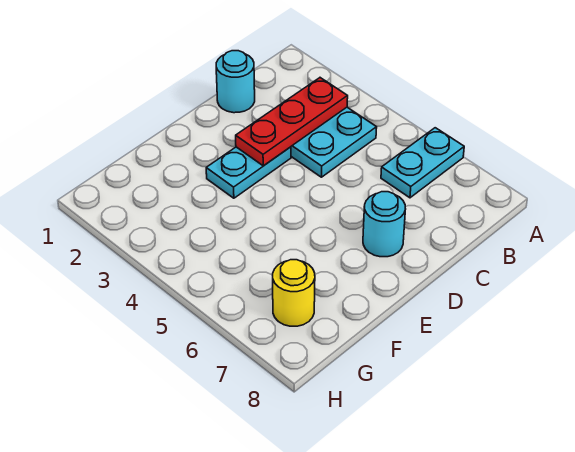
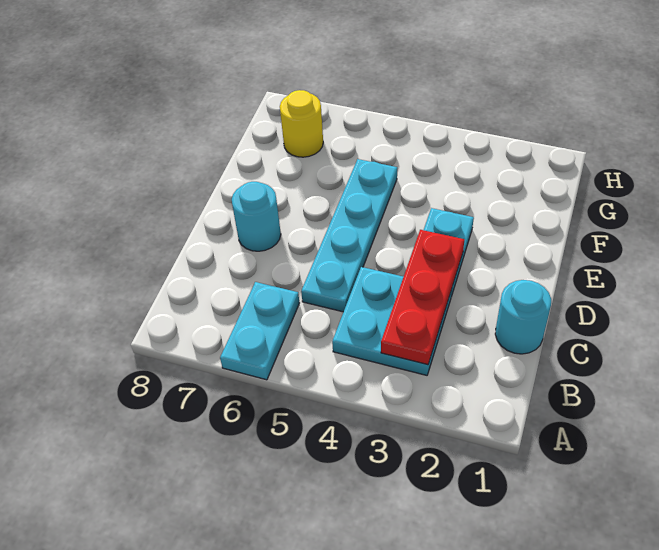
none -> cyan 1x4 plate [301,159,397,312]

